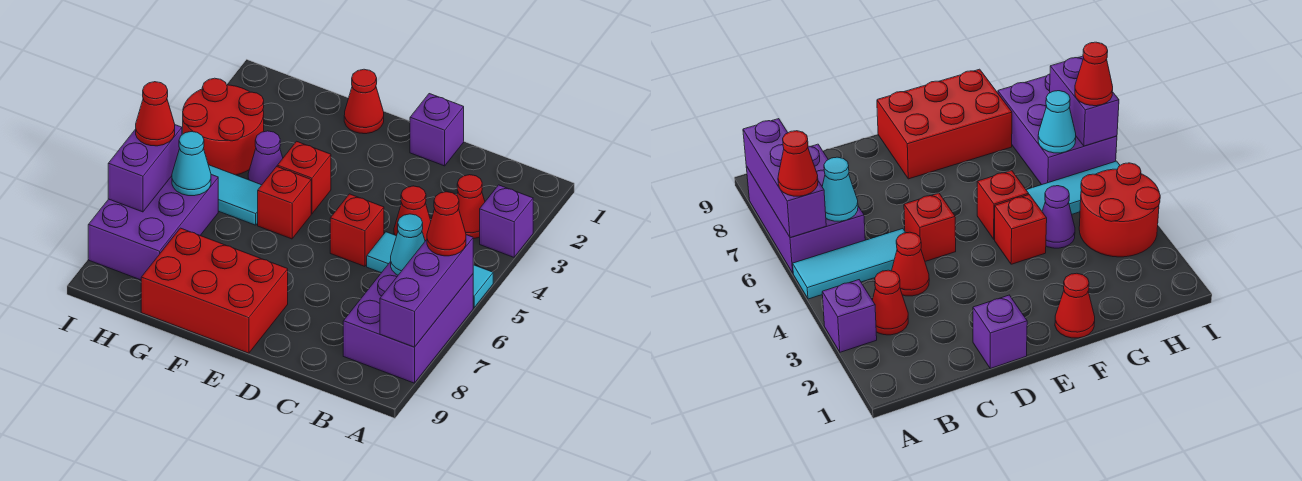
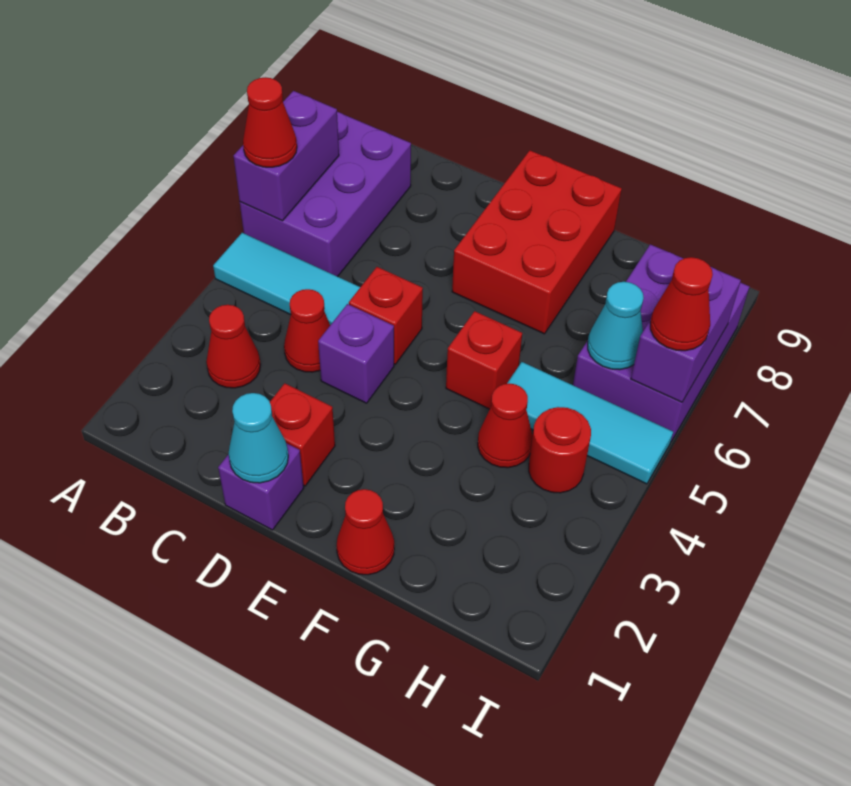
purple 1x1 brick [480,185,533,257] -> purple 1x1 brick moved to [318,304,394,403]
purple 1x3 brick [380,235,473,347] -> purple 1x2 brick [234,91,339,221]
cyan 1x1 cone [391,214,425,275] -> cyan 1x1 cone moved to [228,393,288,483]
red 2x3 brick [141,228,288,353] -> red 2x3 brick turned to [452,150,622,334]
red 1x1 brick [277,141,331,214] -> red 1x1 brick moved to [270,383,335,486]
purple 1x1 cone [248,131,283,185] -> red 1x1 cone [478,383,533,468]
red 2x2 round brick [183,78,264,175] -> red 1x1 round brick [529,407,591,493]

